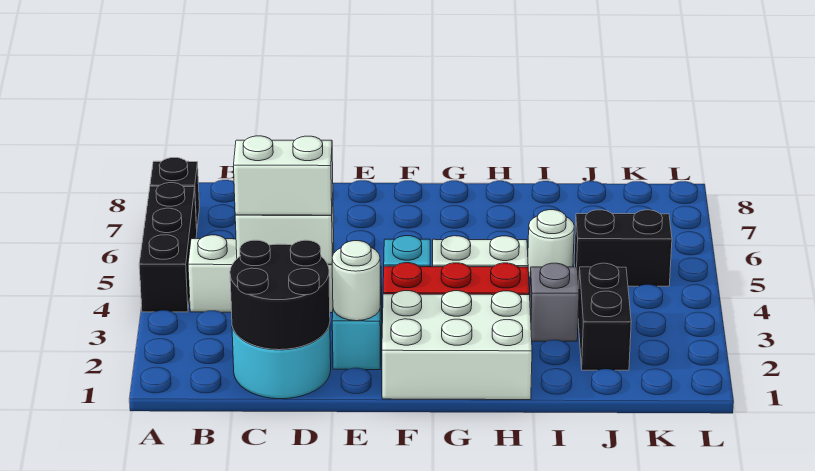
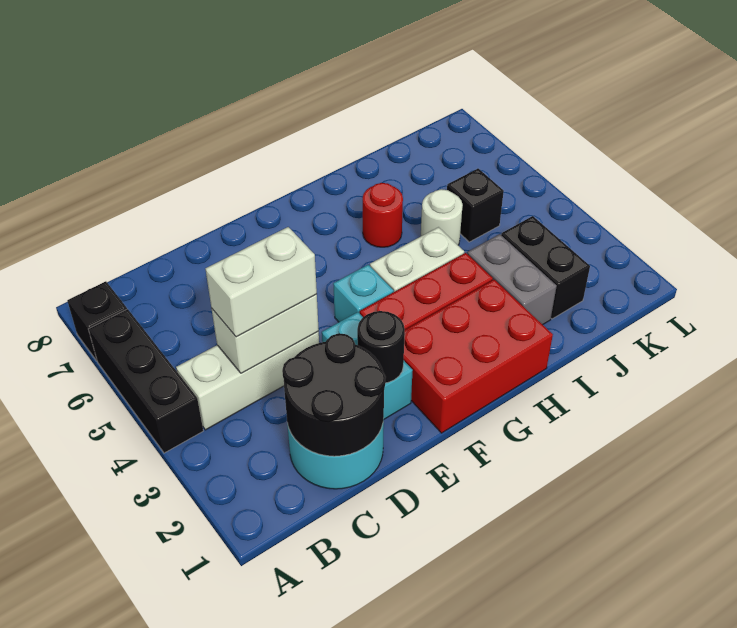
white 1x1 round brick [332,241,380,321] -> black 1x1 round brick [357,311,405,383]
white 2x3 brick [382,291,532,400] -> red 2x3 brick [404,280,553,433]
none -> red 1x1 round brick [363,183,403,247]
grey 1x1 brick [530,263,579,341] -> grey 1x2 brick [467,234,557,325]
black 1x2 brick [574,210,672,286] -> black 1x1 brick [447,169,504,242]

